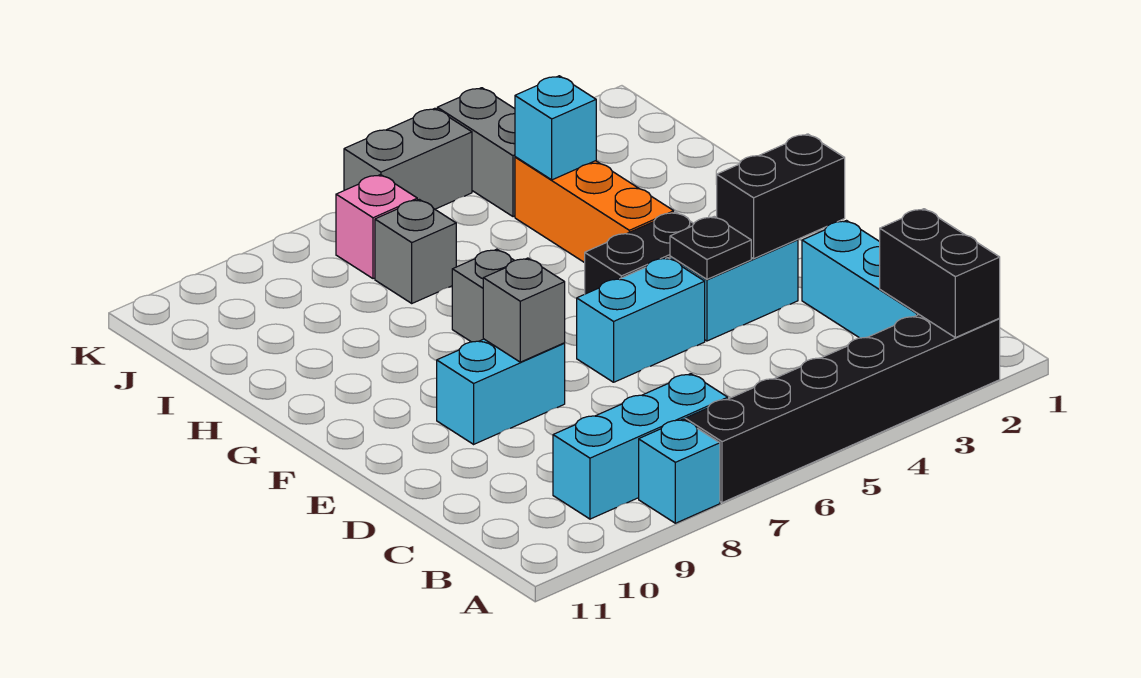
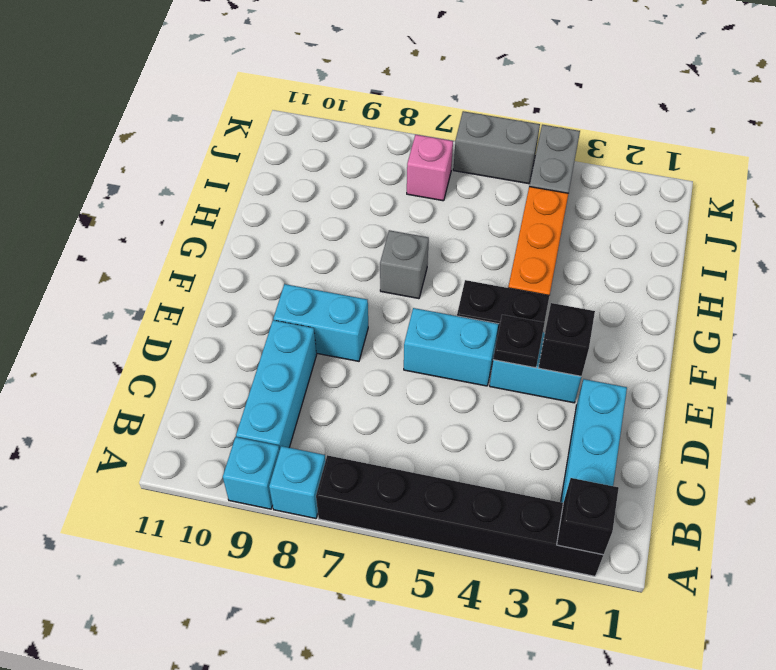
black 1x2 brick [880,209,1000,338] -> black 1x1 brick [557,478,619,555]
cyan 1x3 brick [553,374,728,519] -> cyan 1x3 brick turned to [236,320,316,450]
black 1x2 brick [717,134,845,259] -> black 1x1 brick [538,303,595,376]
grey 1x1 brick [483,258,565,362] -> none
cyan 1x1 brick [515,76,596,180] -> cyan 1x1 brick moved to [223,437,280,509]
grey 1x1 brick [375,199,456,303] -> none

